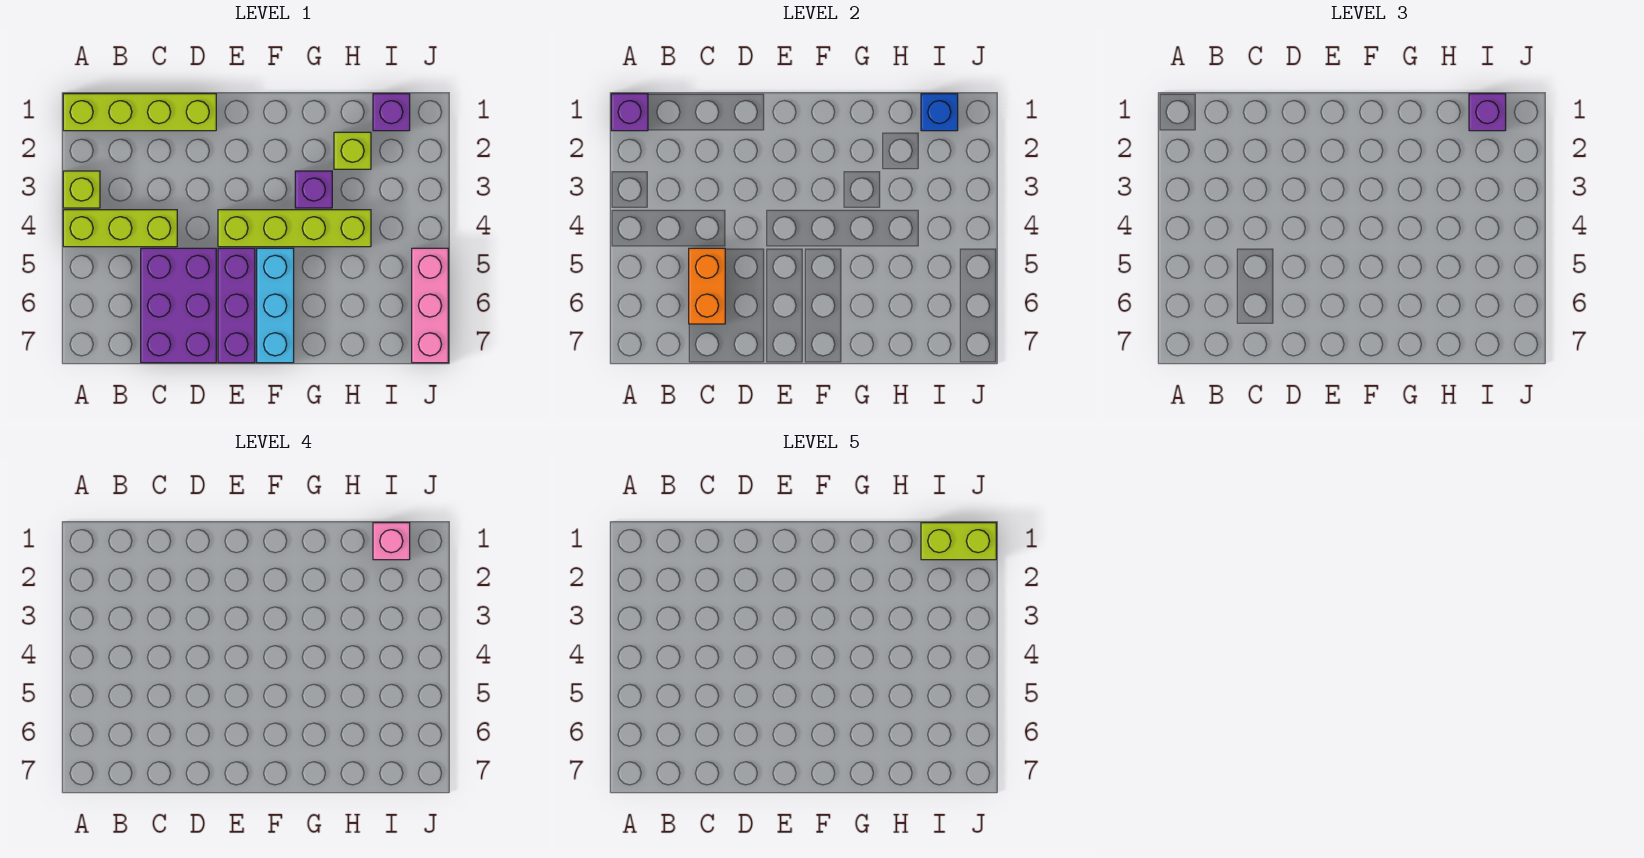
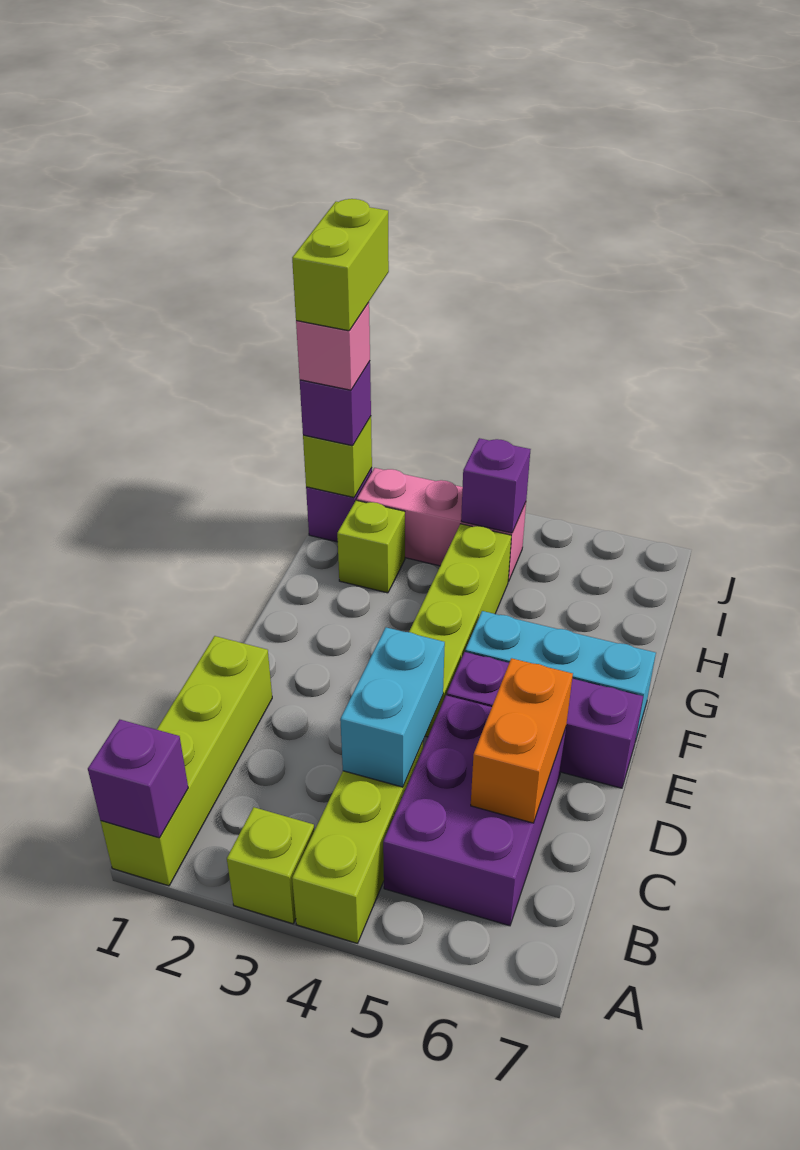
none -> cyan 1x2 brick [340,627,445,787]
purple 2x3 brick [141,248,216,363] -> purple 2x3 brick turned to [383,695,566,926]
orange 1x2 brick [689,248,725,324] -> orange 1x2 brick turned to [471,658,573,823]
purple 1x1 brick [295,171,332,208] -> purple 1x1 brick moved to [461,438,531,533]
blue 1x1 brick [921,94,958,131] -> lime 1x1 brick [303,416,372,497]
pink 1x3 brick [412,248,448,363] -> pink 1x3 brick moved to [357,468,526,582]

